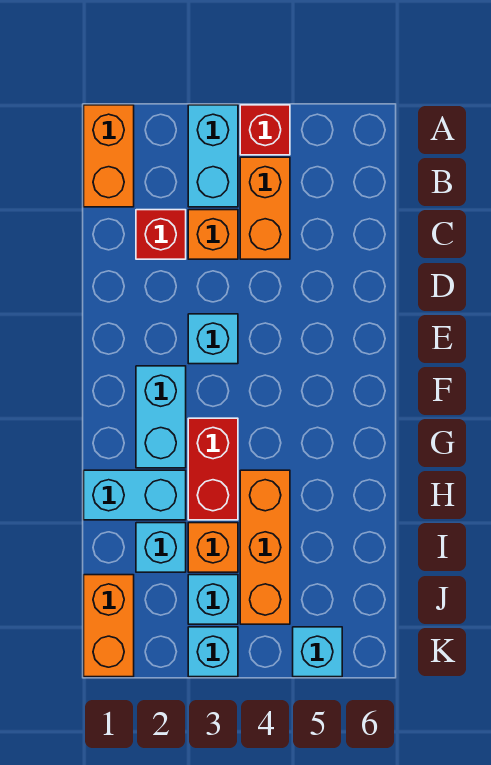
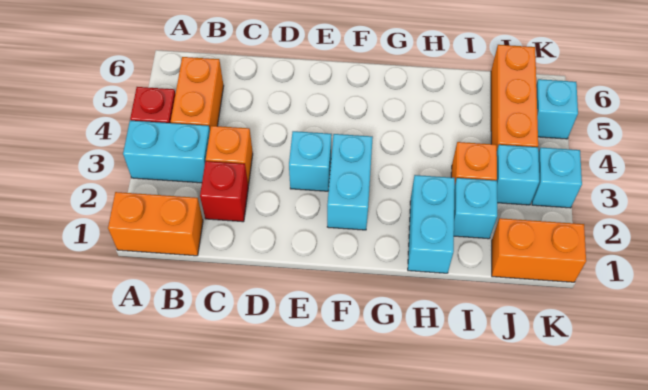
orange 1x2 brick [240,157,290,259] -> orange 1x2 brick turned to [171,57,224,129]
cyan 1x2 brick [136,366,186,468] -> cyan 1x2 brick turned to [327,134,373,230]
red 1x2 brick [188,418,238,520] -> none
orange 1x3 brick [240,470,290,624] -> orange 1x3 brick turned to [491,45,538,149]

